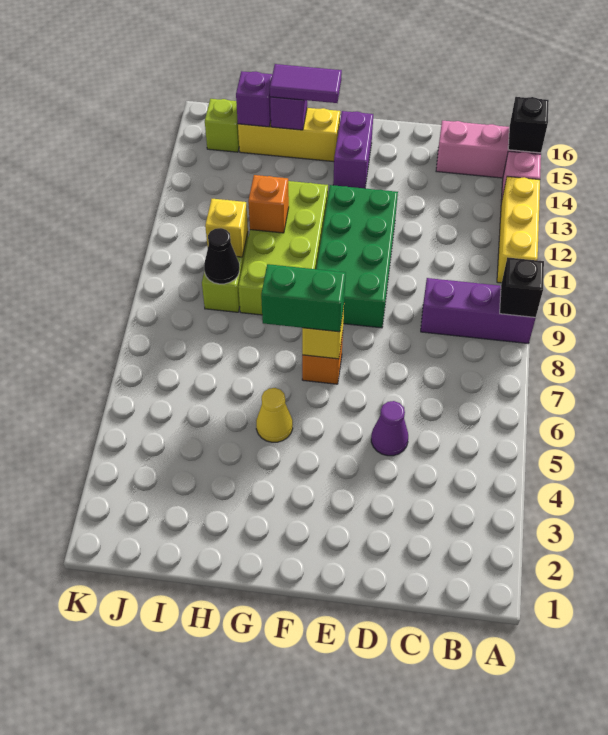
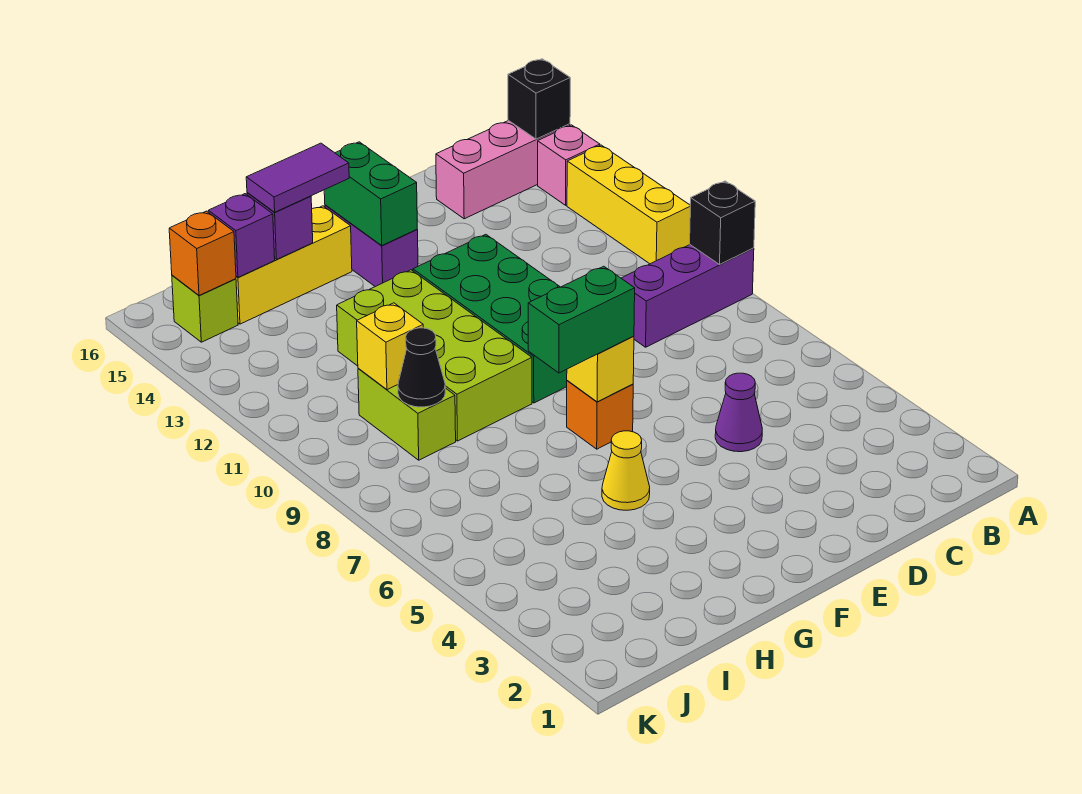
none -> green 1x2 brick [324,142,417,246]
orange 1x1 brick [248,175,289,233] -> orange 1x1 brick moved to [169,211,236,295]

